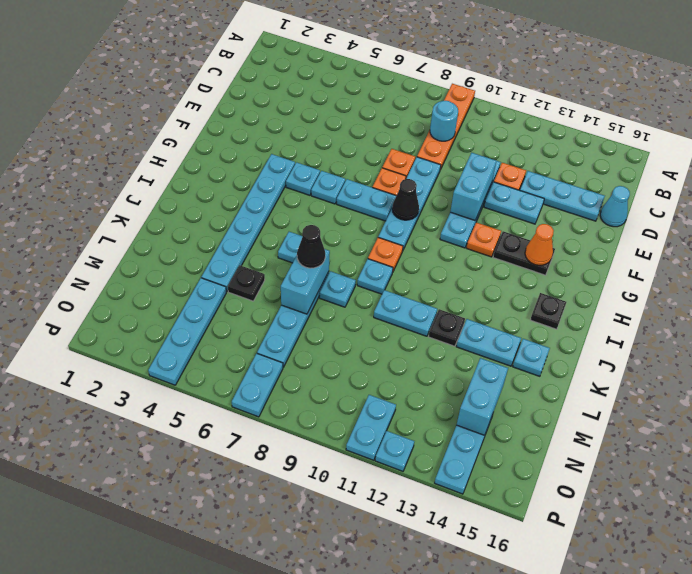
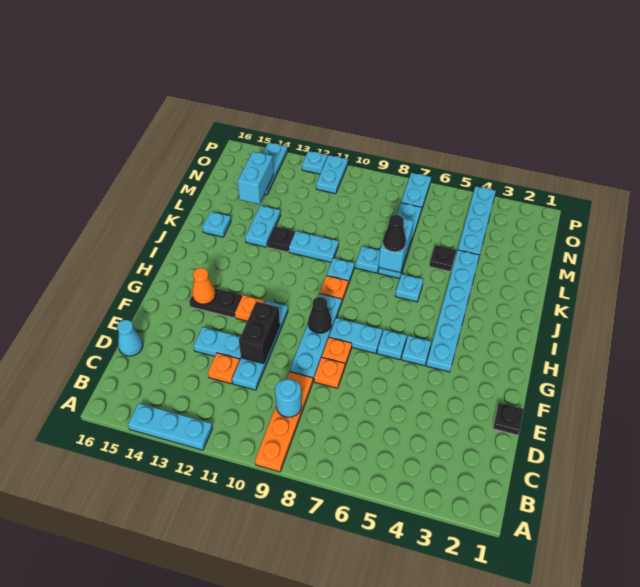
cyan 1x3 plate [520,171,605,221] -> cyan 1x3 plate moved to [128,403,212,450]
cyan 1x2 brick [450,153,496,220] -> black 1x2 brick [239,302,280,364]
black 1x1 plate [530,293,566,329] -> black 1x1 plate moved to [493,403,524,435]
cyan 1x2 plate [456,319,521,366] -> cyan 1x2 plate turned to [245,205,281,247]

